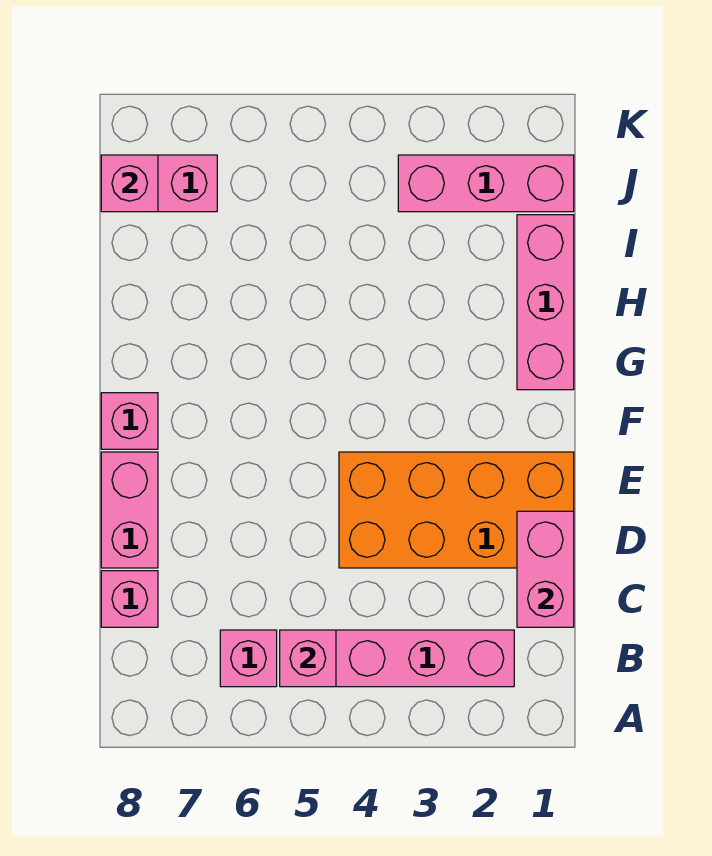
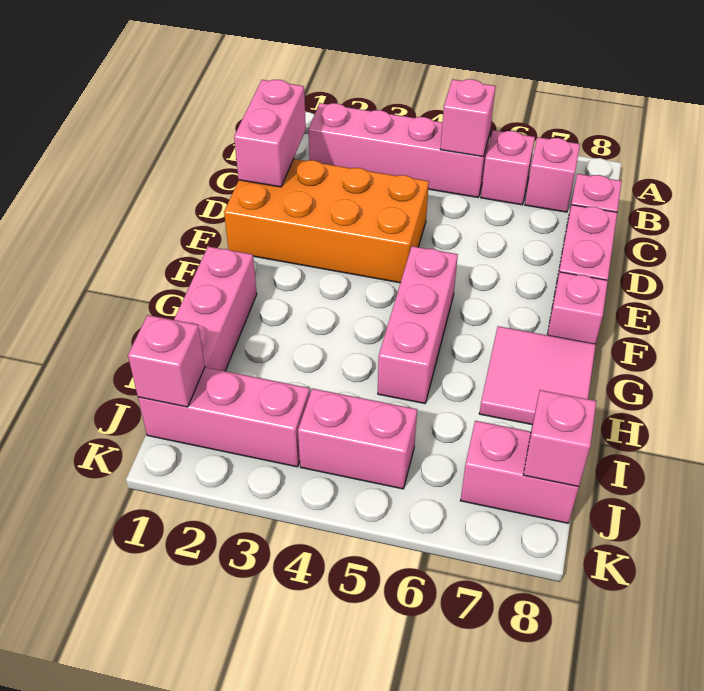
none -> pink 1x1 brick [525,137,580,212]
none -> pink 1x3 brick [378,246,458,403]
none -> pink 2x2 tile [479,326,596,425]
none -> pink 1x1 brick [128,315,205,407]
none -> pink 1x2 brick [298,389,417,489]

